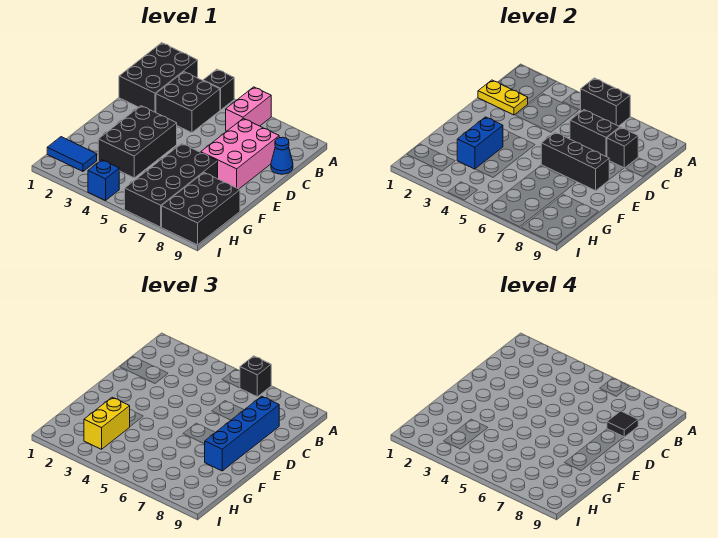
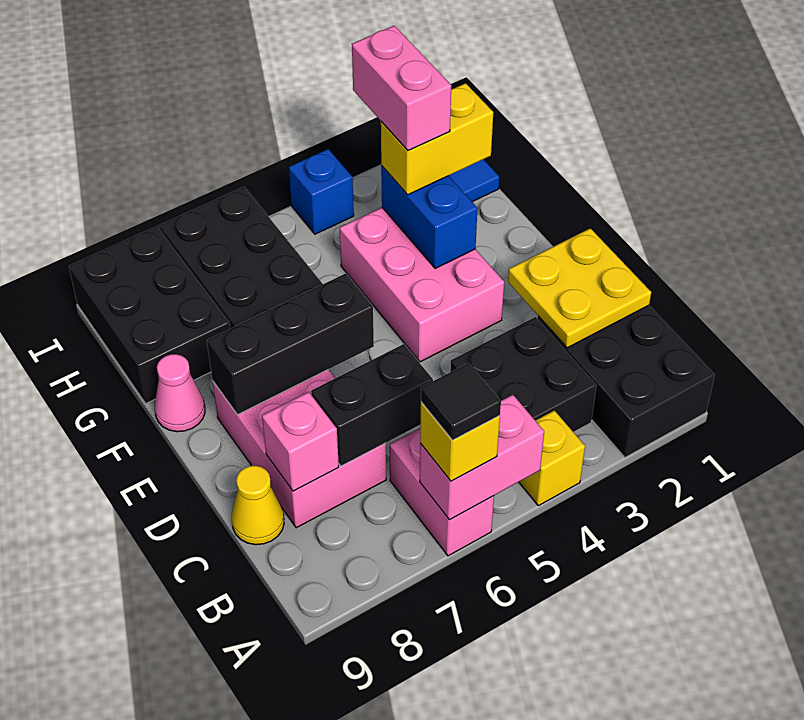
black 1x1 brick [203,69,234,110] -> yellow 1x1 brick [519,410,585,506]
black 1x2 brick [581,78,630,126] -> pink 1x2 brick [420,395,544,520]
black 1x1 brick [240,356,271,397] -> yellow 1x1 brick [420,402,500,481]
yellow 1x2 plate [478,80,528,115] -> yellow 2x2 plate [508,228,651,348]
black 1x1 brick [607,127,638,168] -> pink 1x1 brick [262,392,339,491]
blue 1x4 brick [205,396,279,471] -> none
black 1x1 tile [607,411,638,437] -> black 1x1 tile moved to [421,363,501,440]
blue 1x1 cone [271,137,293,174] -> yellow 1x1 cone [232,466,284,545]
black 2x3 brick [98,106,177,178] -> pink 2x3 brick [340,208,504,362]
none -> pink 1x1 cone [155,354,205,432]
yellow 1x2 brick [84,397,130,449] -> yellow 1x2 brick turned to [381,83,493,195]
none -> pink 1x2 brick [352,26,451,151]

